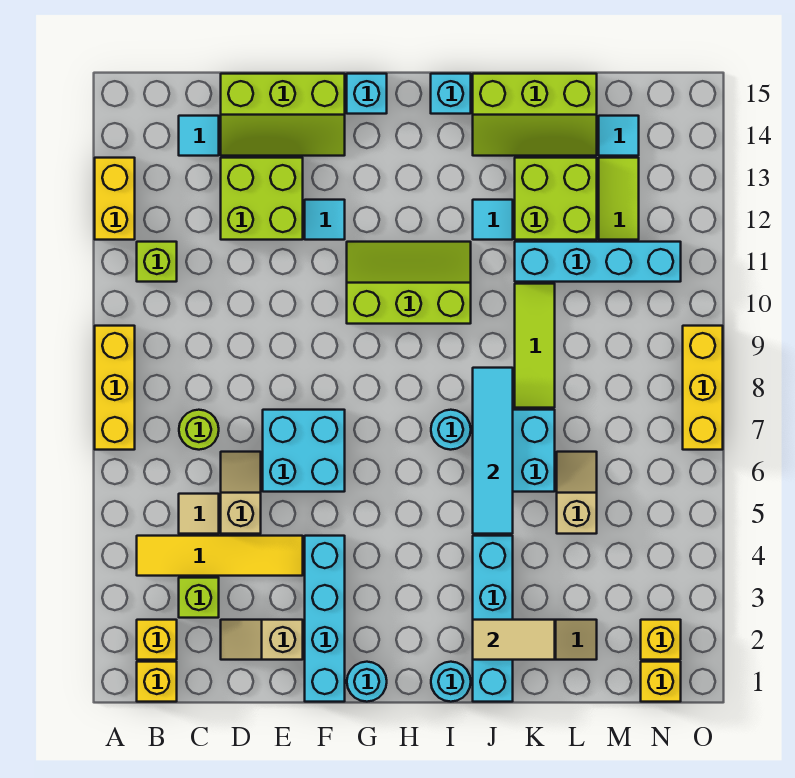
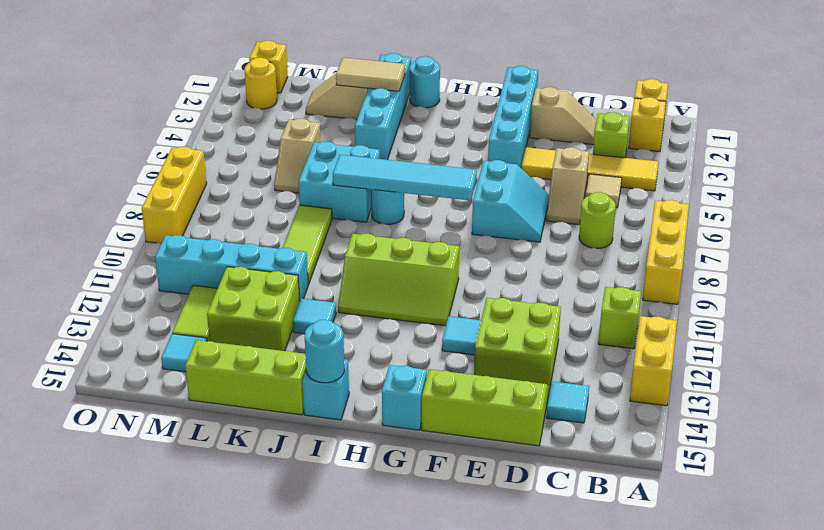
cyan 2x2 brick [263,410,345,492] -> cyan 2x2 slope [472,160,549,242]
cyan 1x1 round brick [347,662,387,702] -> cyan 1x1 round brick moved to [305,320,344,383]
cyan 1x4 tile [473,368,513,534] -> cyan 1x4 tile turned to [333,155,477,200]
yellow 1x1 brick [641,620,681,660] -> yellow 1x1 round brick [244,58,277,109]

